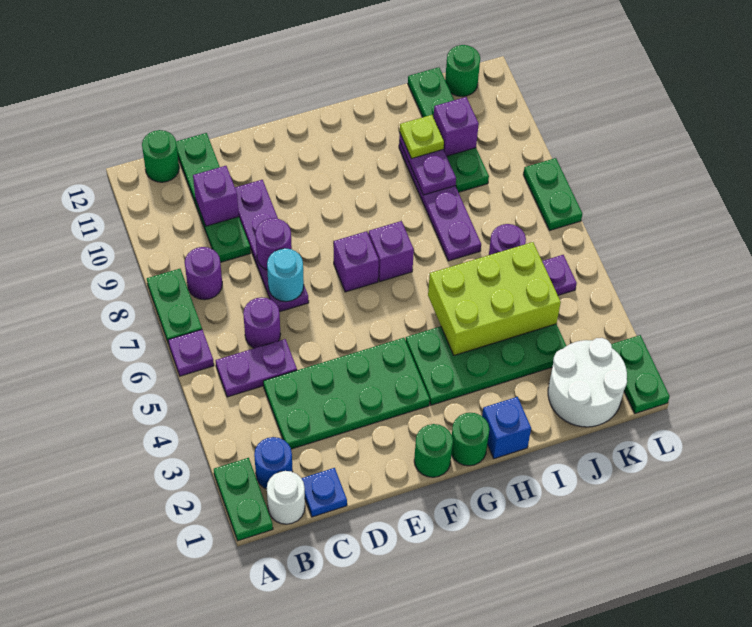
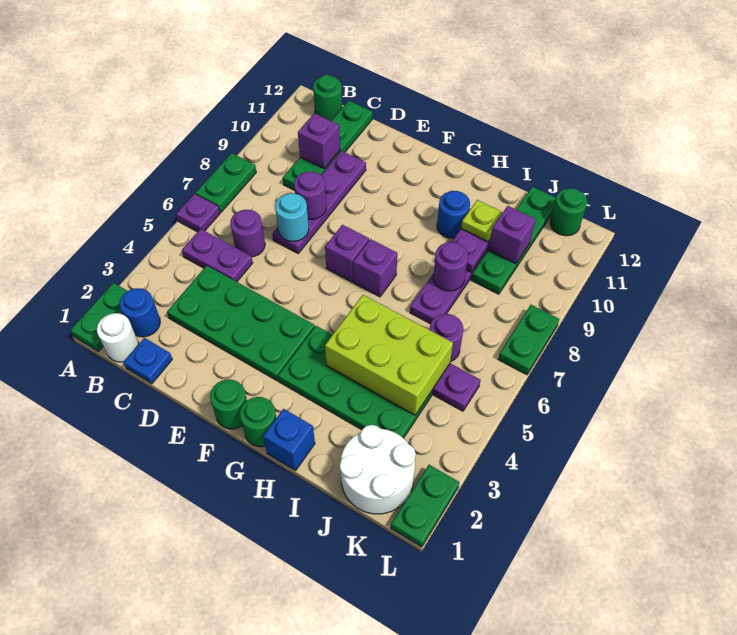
purple 1x1 round brick [185,247,222,300] -> purple 1x1 round brick moved to [433,242,468,291]
none -> blue 1x1 round brick [437,191,470,238]

